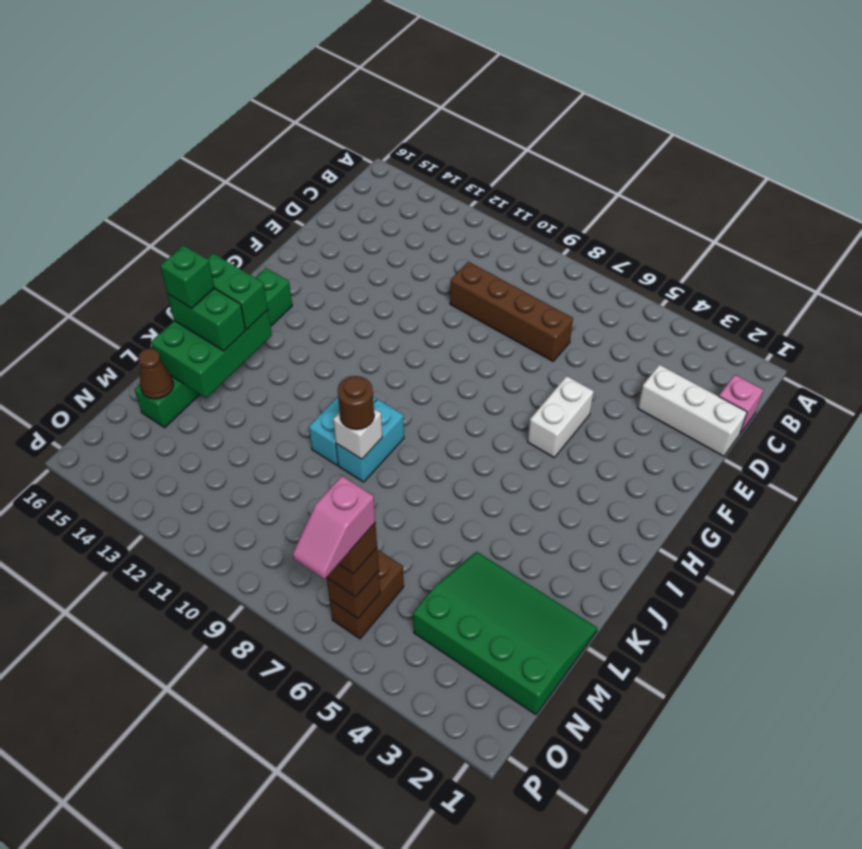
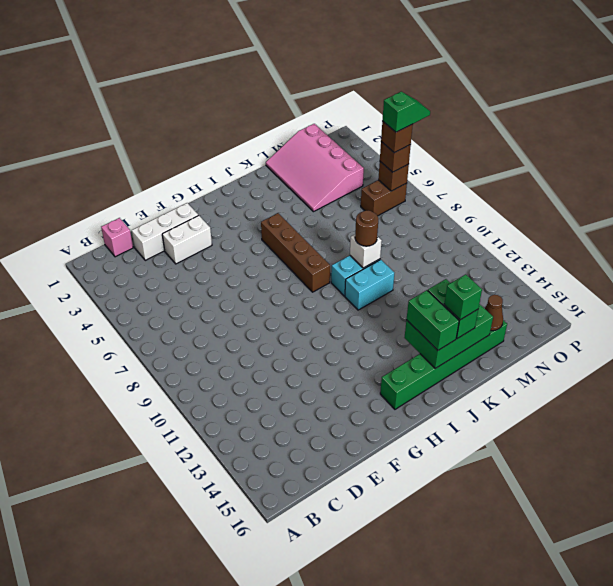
white 1x3 brick [638,365,747,456] -> white 1x3 brick turned to [132,203,198,260]
brown 1x4 brick [450,262,573,361] -> brown 1x4 brick moved to [261,213,330,292]
white 1x2 brick [528,376,594,457] -> white 1x2 brick moved to [162,215,212,264]
green 3x4 slope [413,552,597,715] -> pink 3x4 slope [266,124,364,212]
pink 1x2 slope [293,476,375,579] -> green 1x2 slope [382,92,430,132]

